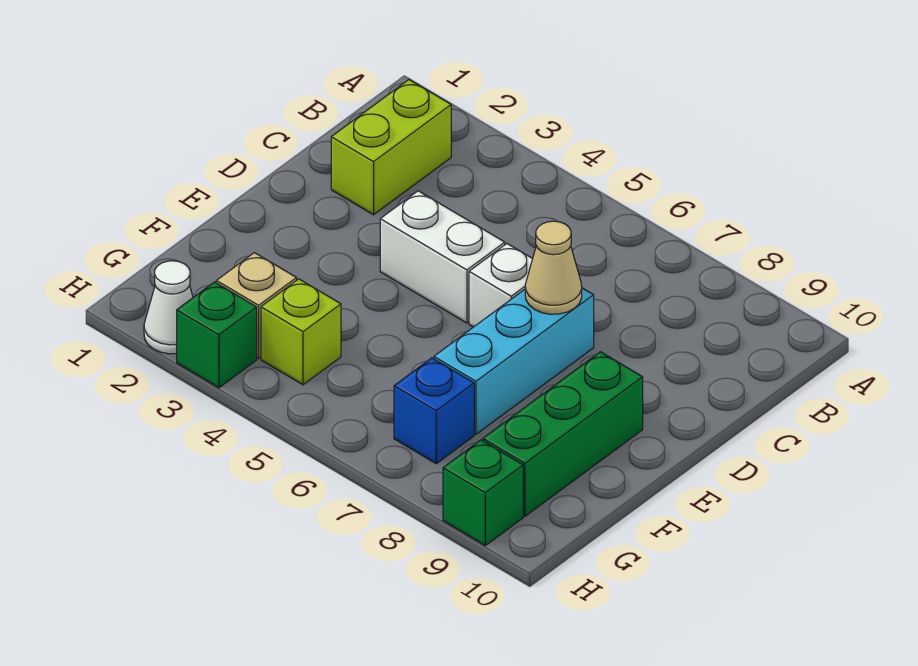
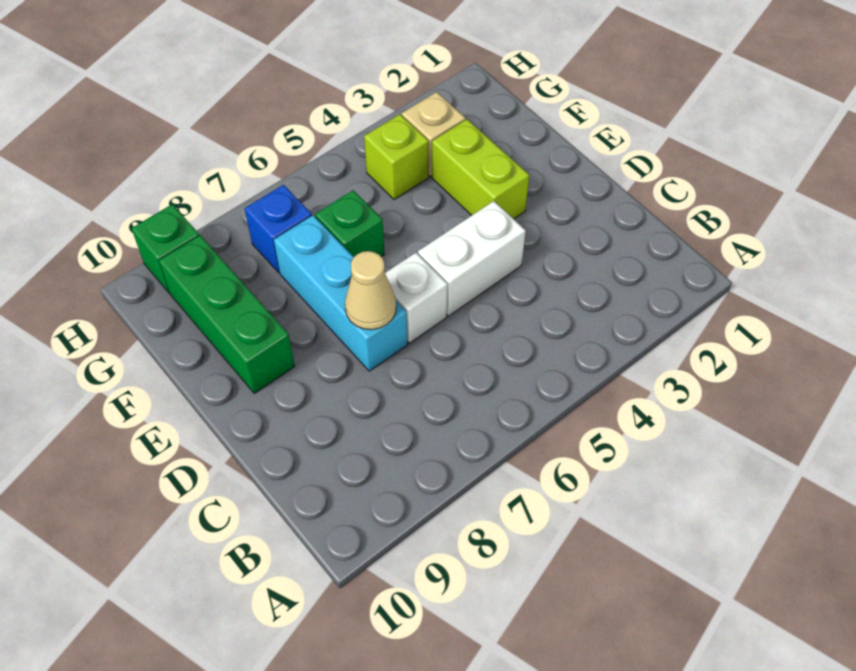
lime 1x2 brick [331,80,451,215] -> lime 1x2 brick moved to [432,119,529,219]
white 1x1 cone [144,261,193,354] -> none
green 1x1 brick [177,282,257,388] -> green 1x1 brick moved to [315,190,384,257]

